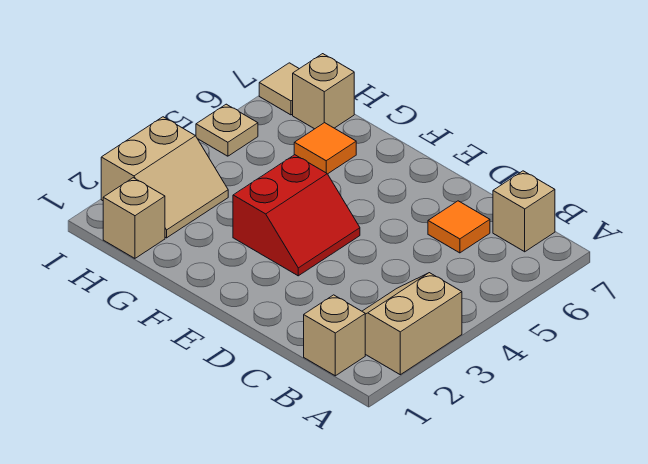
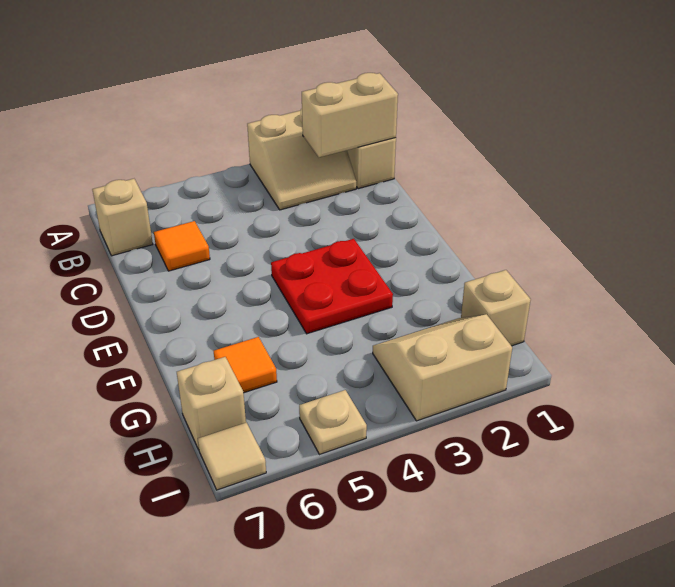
none -> tan 1x2 brick [302,73,398,157]
red 2x2 slope [233,155,360,276] -> red 2x2 plate [271,239,393,334]

